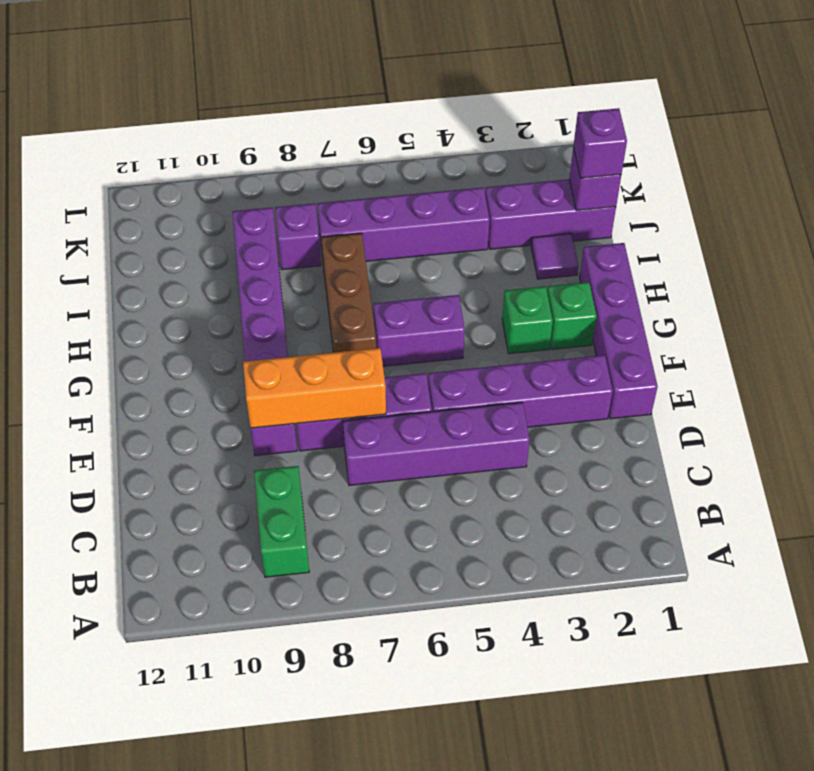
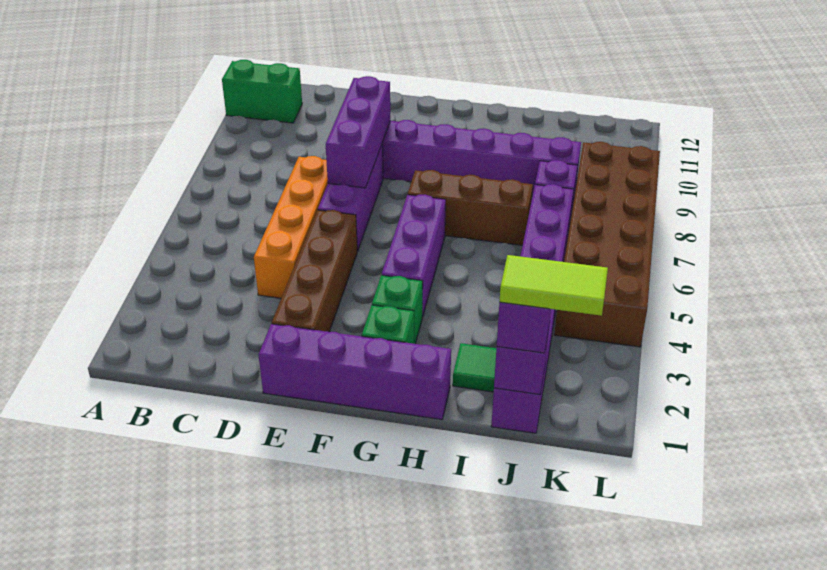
green 1x2 brick [254,466,309,577] -> green 1x2 brick moved to [222,60,302,123]
purple 1x4 brick [343,402,530,485] -> orange 1x4 brick [254,156,328,298]
purple 1x4 brick [428,355,613,427] -> brown 1x4 brick [272,210,357,332]
orange 1x3 brick [243,348,386,428] -> purple 1x3 brick [326,76,391,188]
purple 1x2 brick [374,295,465,366] -> purple 1x3 brick [382,195,446,317]
purple 1x1 tile [531,234,578,279] -> green 1x1 tile [453,343,496,392]
none -> lime 1x2 tile [499,255,608,316]
none -> brown 2x6 brick [554,142,660,347]

